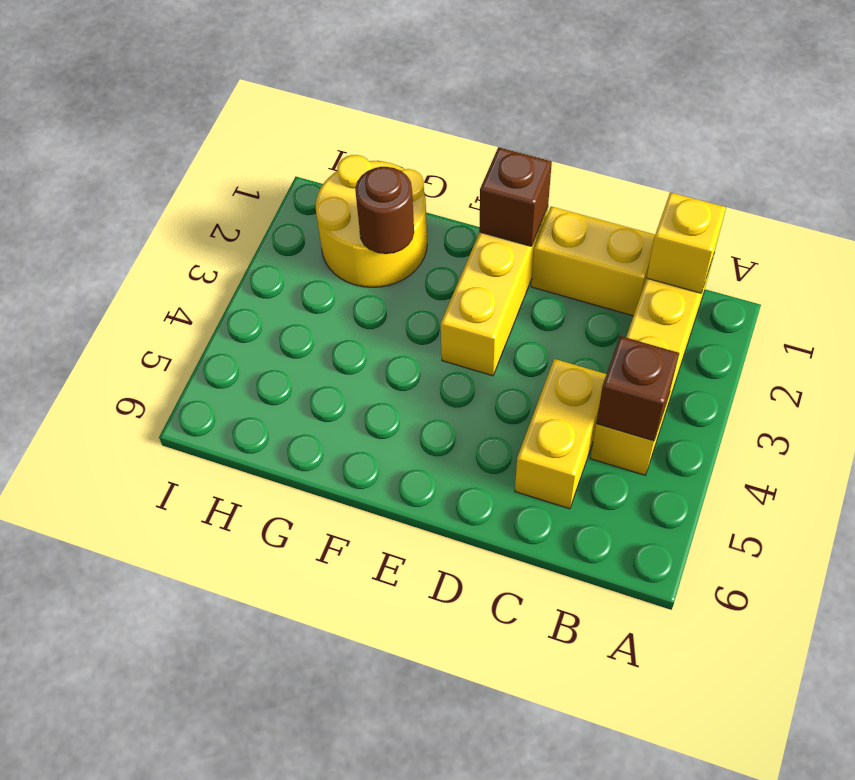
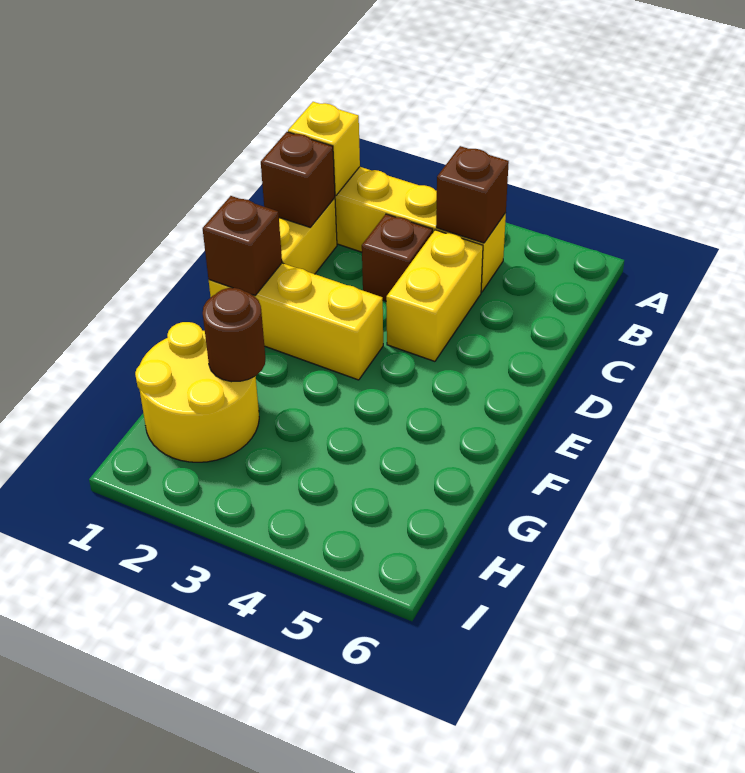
none -> brown 1x1 brick [261,132,335,227]
none -> brown 1x1 brick [362,214,433,301]
yellow 1x2 brick [515,359,606,509] -> yellow 1x2 brick turned to [386,230,483,361]

